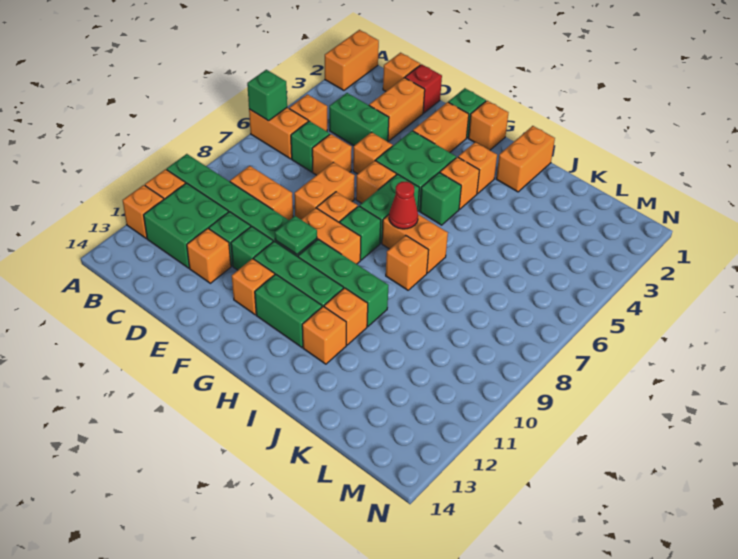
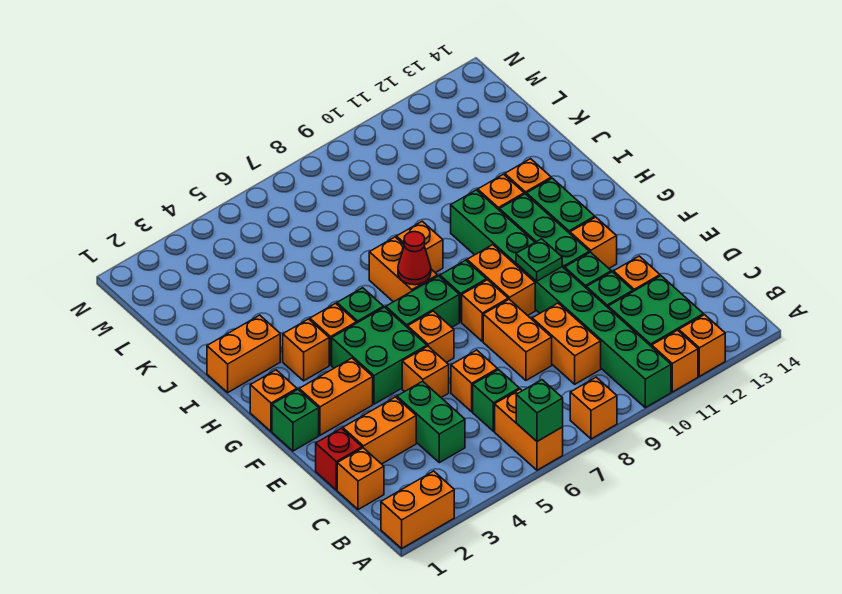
orange 1x1 brick [289,94,327,131] -> orange 1x1 brick moved to [570,377,617,439]
orange 1x2 brick [294,162,355,219] -> orange 1x2 brick turned to [483,299,552,380]

